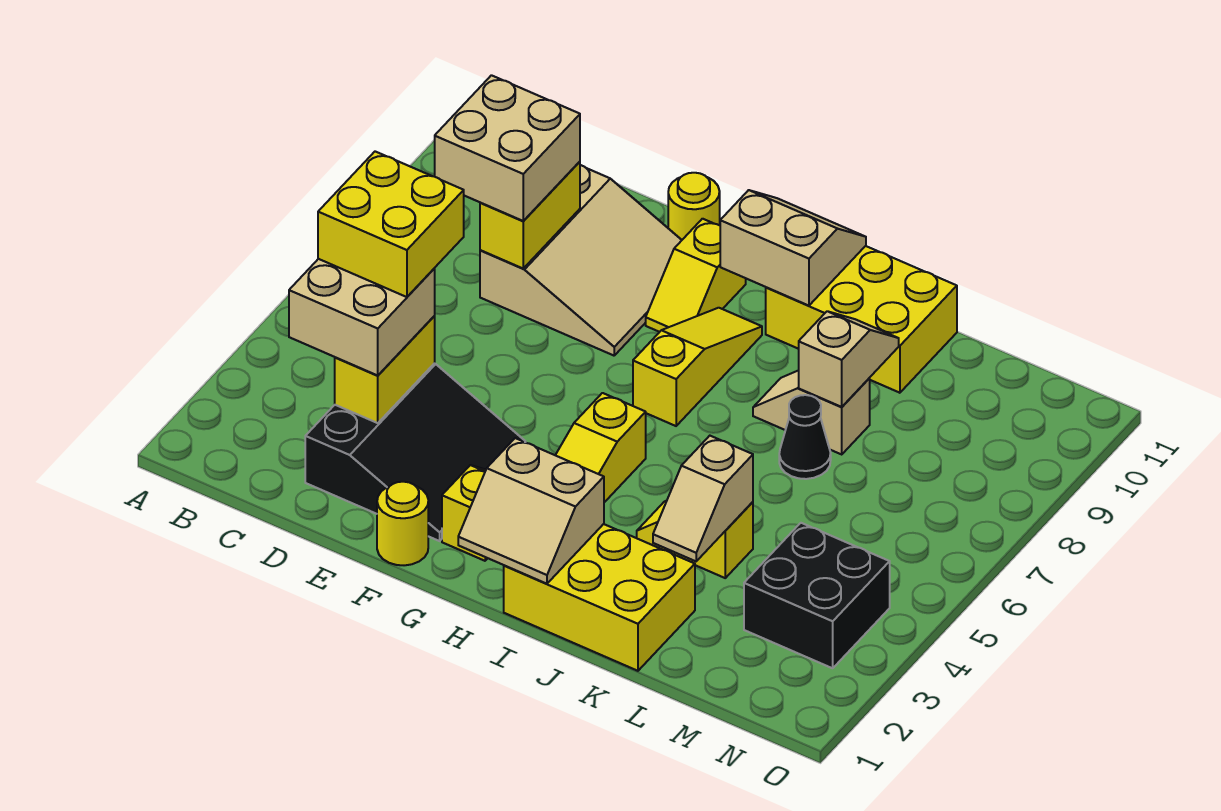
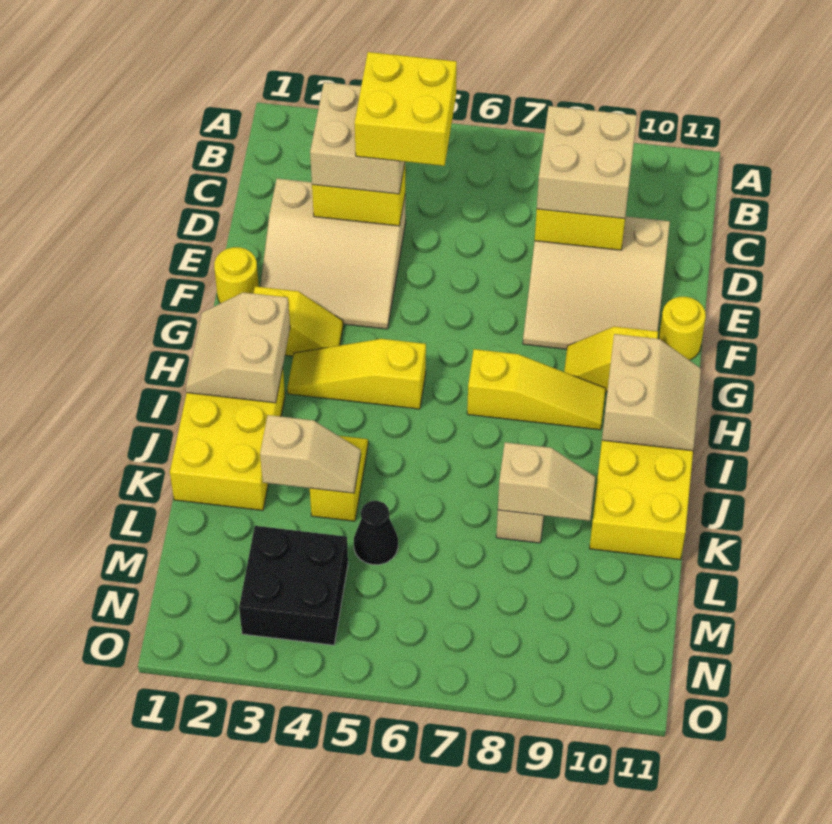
black 3x3 slope [305,363,525,541] -> tan 3x3 slope [260,179,406,329]
tan 1x2 slope [653,436,753,561] -> tan 1x2 slope turned to [260,415,361,493]
black 1x1 cone [779,395,831,479] -> black 1x1 cone moved to [354,501,398,565]

